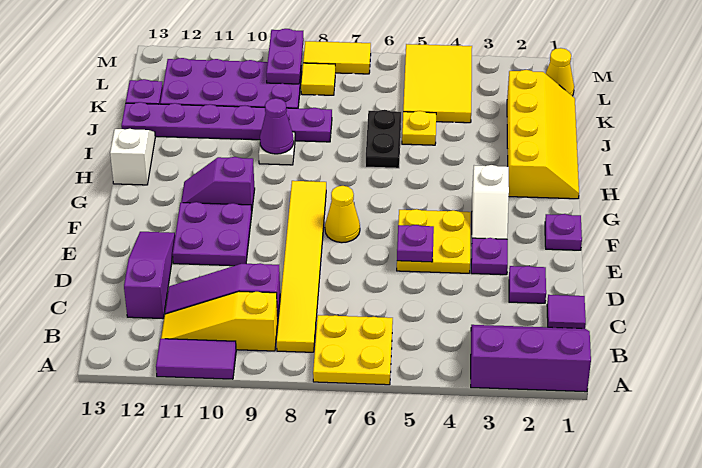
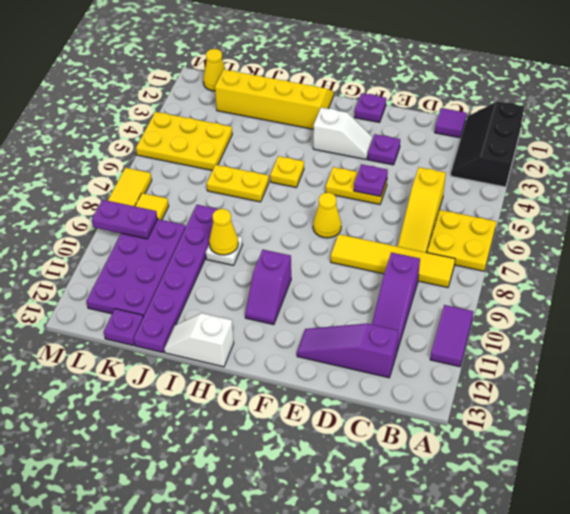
purple 2x3 slope [471,325,591,392] -> black 2x3 slope [451,101,524,187]
yellow 1x6 tile [277,181,326,352] -> yellow 1x4 tile [331,234,455,288]
yellow 1x3 slope [161,292,278,351] -> yellow 1x3 slope moved to [398,167,446,252]
purple 1x1 plate [509,266,546,303] -> none
yellow 2x2 plate [397,209,471,273] -> yellow 1x2 plate [326,167,387,204]
purple 2x2 plate [173,202,252,266] -> none
black 1x2 plate [365,110,401,168] -> yellow 1x2 plate [207,165,269,202]
purple 1x1 cone [260,98,294,154] -> yellow 1x1 cone [209,209,238,255]
yellow 1x1 plate [402,111,436,145] -> yellow 1x1 plate moved to [270,156,304,187]
yellow 2x3 tile [403,44,472,123] -> yellow 2x3 plate [136,112,232,171]

